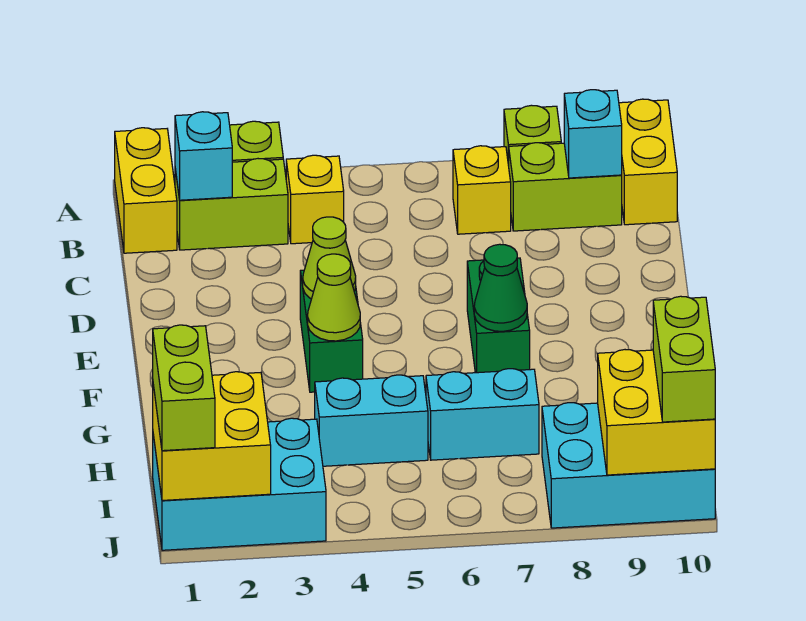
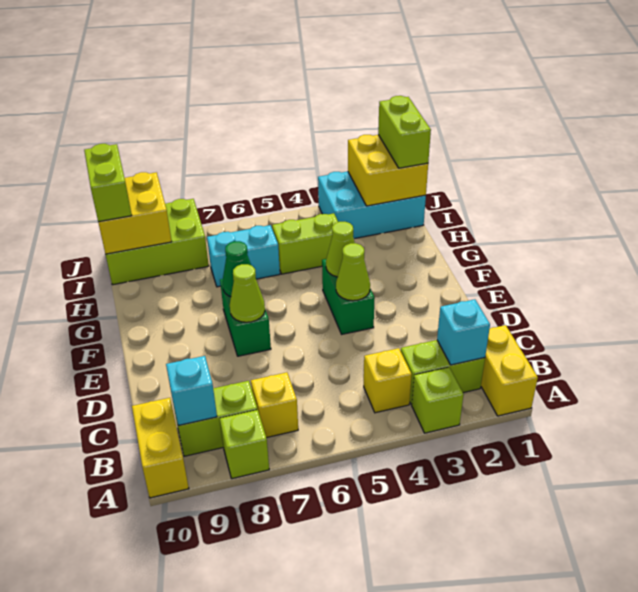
none -> lime 1x1 cone [230,264,265,322]
cyan 1x2 brick [315,375,428,466] -> lime 1x2 brick [272,213,338,274]
cyan 2x3 brick [542,403,715,528] -> lime 2x3 brick [106,199,209,285]

